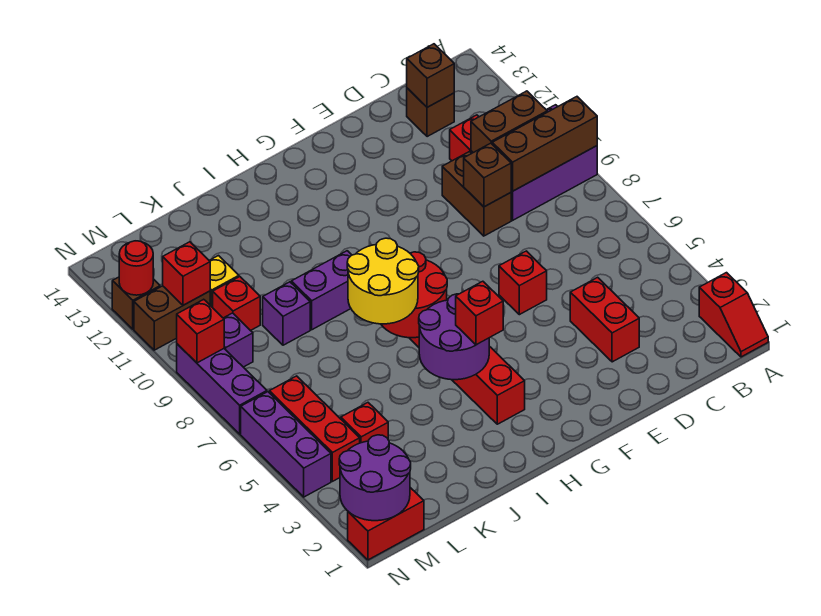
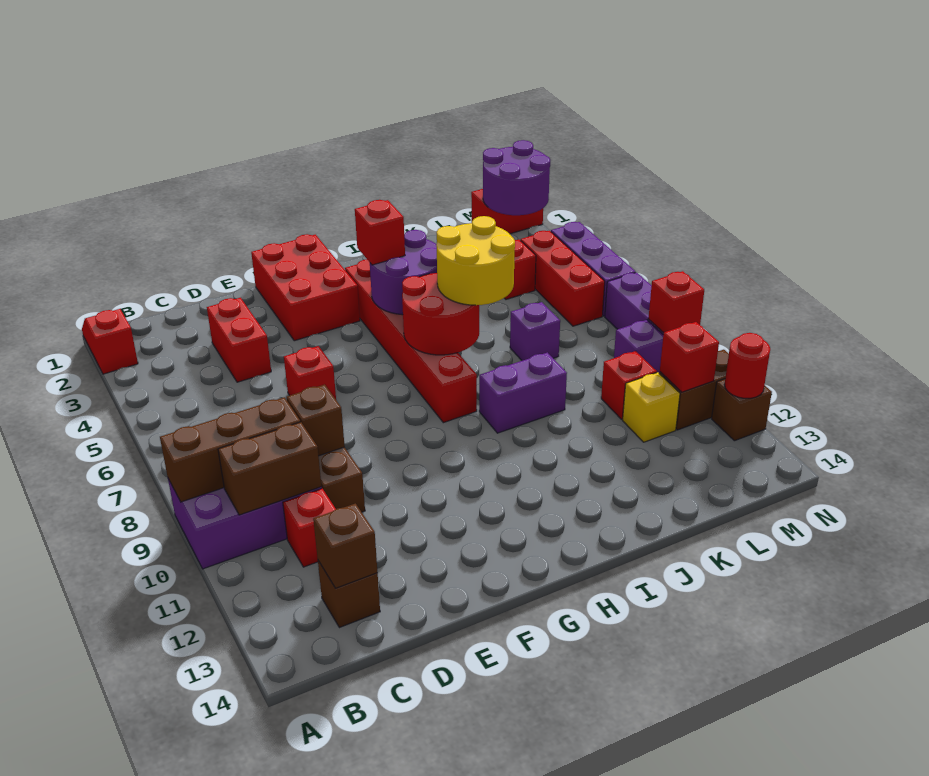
none -> red 2x3 brick [251,234,360,341]
purple 1x1 brick [263,282,310,345] -> purple 1x1 brick moved to [510,302,560,361]

